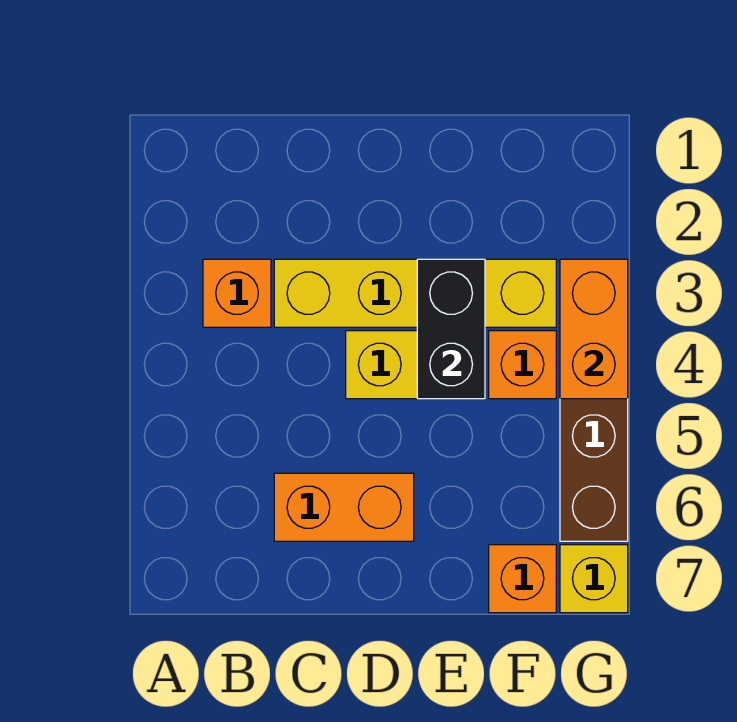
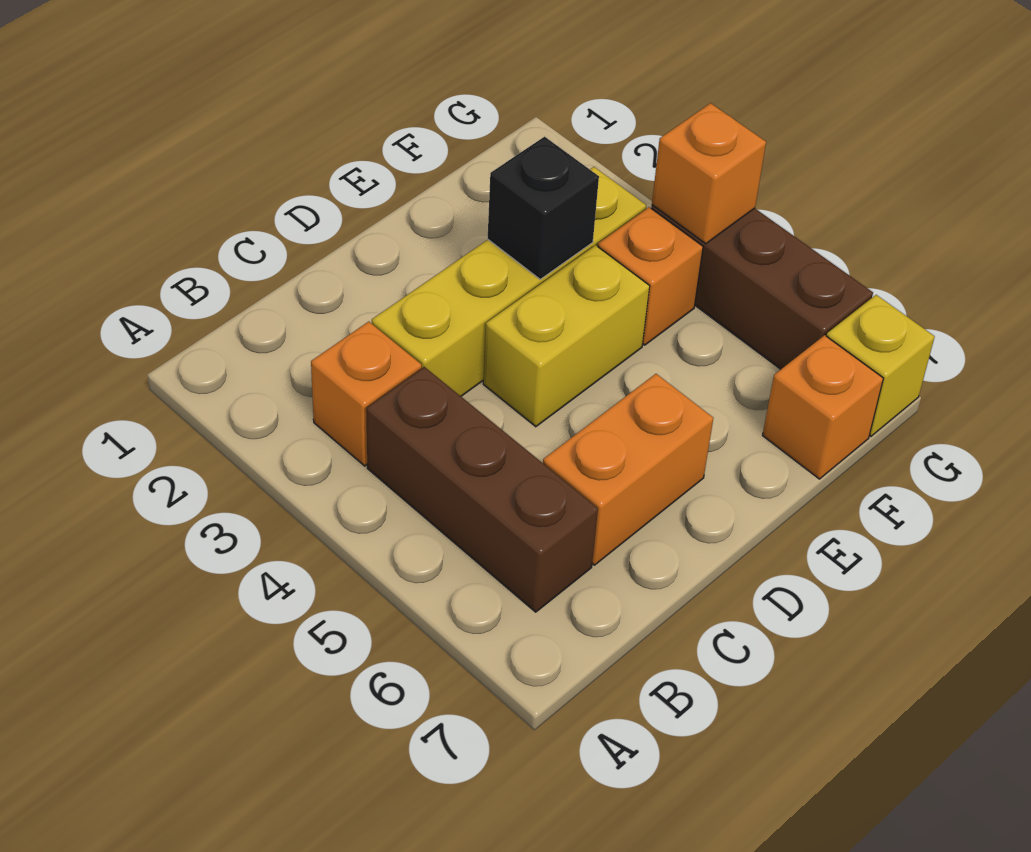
none -> brown 1x3 brick [366,367,598,612]
black 1x2 brick [417,259,485,399] -> black 1x1 brick [488,137,599,279]
orange 1x2 brick [560,259,628,399] -> orange 1x1 brick [652,103,766,244]

